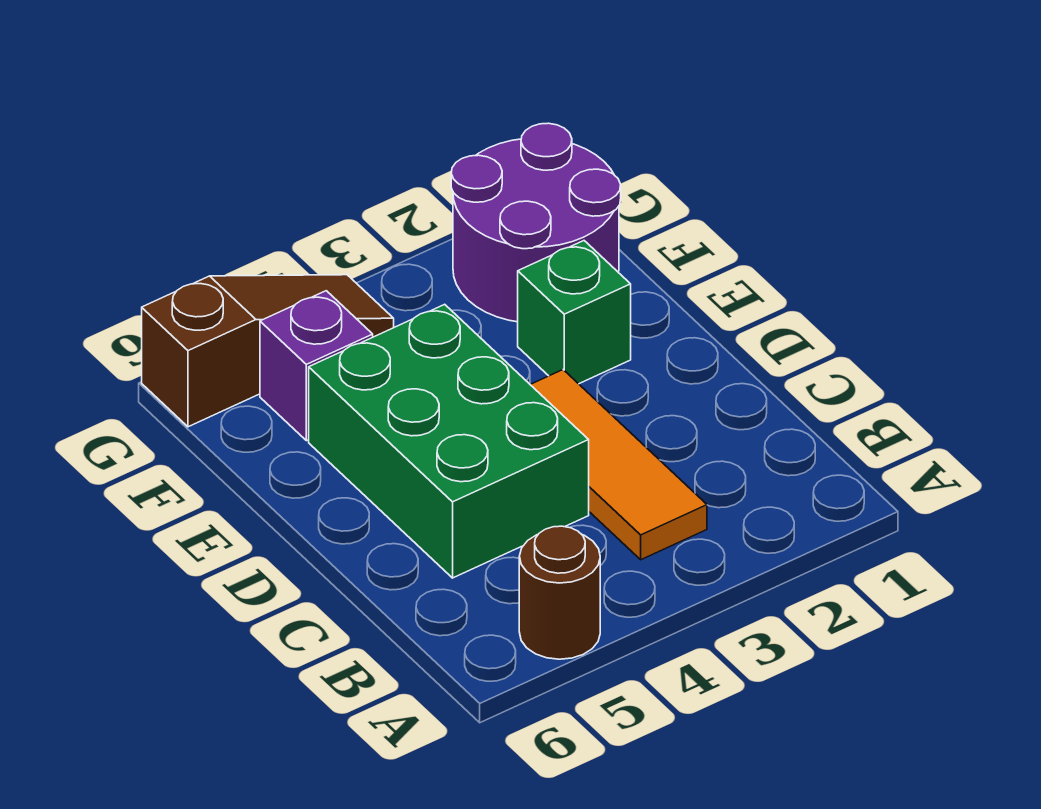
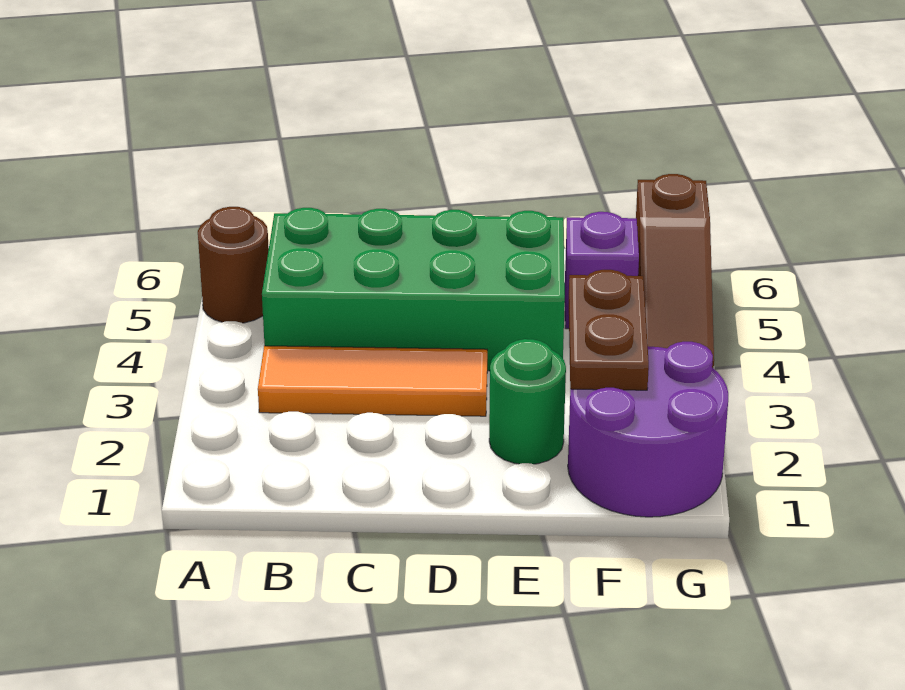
green 2x3 brick [309,304,589,578] -> green 2x4 brick [262,208,565,371]
green 1x1 brick [518,241,631,384] -> green 1x1 round brick [489,339,566,464]
none -> brown 1x2 plate [569,270,649,390]

